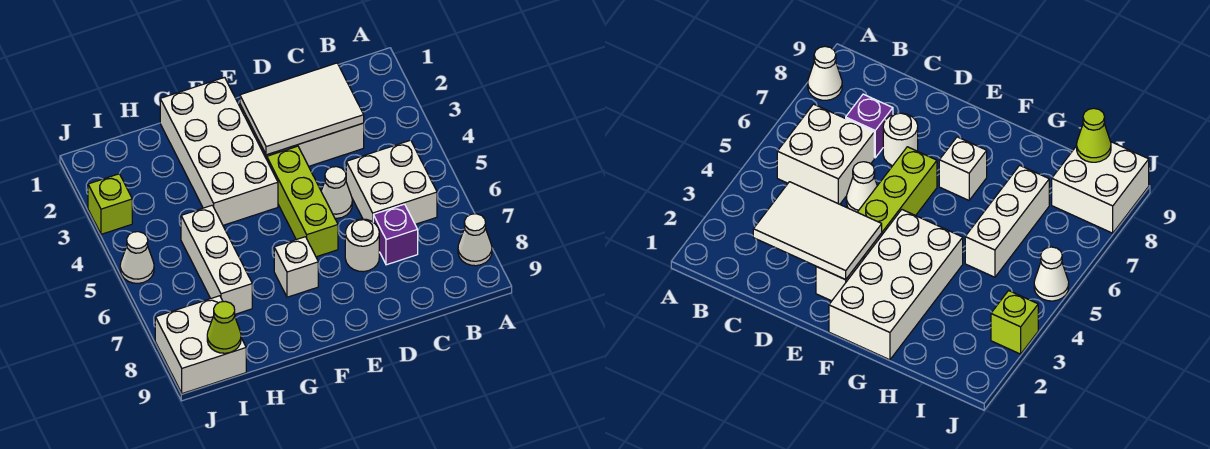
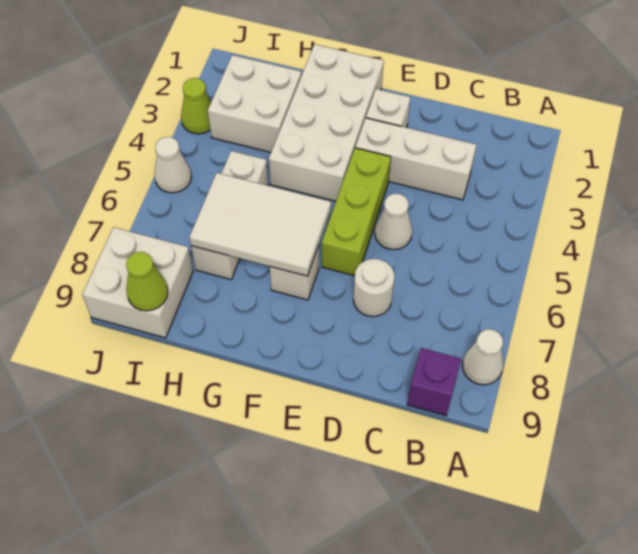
white 2x2 brick [346,140,437,224] -> white 2x2 brick moved to [208,55,302,152]
white 2x3 tile [240,63,364,155] -> white 2x3 tile moved to [189,173,331,276]
purple 1x1 brick [373,204,418,265] -> purple 1x1 brick moved to [407,348,461,415]
lime 1x1 brick [88,174,132,234] -> lime 1x1 cone [181,78,211,134]

